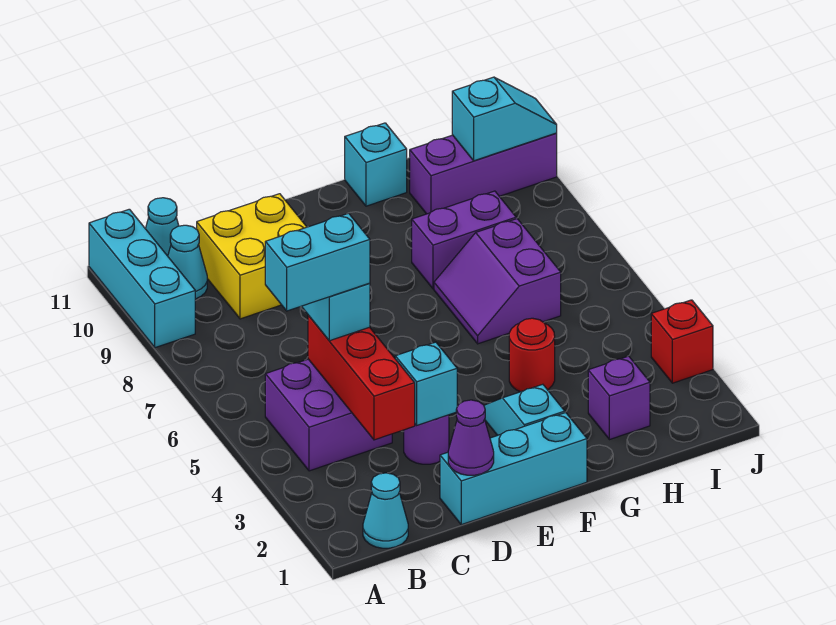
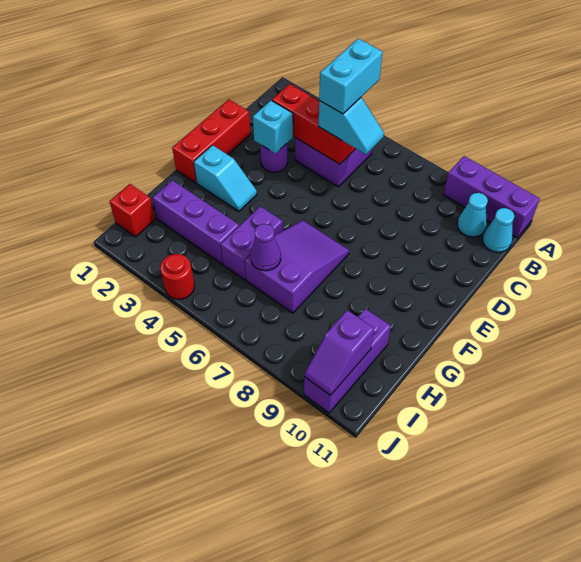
cyan 1x3 brick [89,209,195,348] -> purple 1x3 brick [443,156,540,238]
cyan 1x1 cone [363,473,408,548] -> none
yellow 2x2 brick [197,194,306,319] -> none
cyan 1x3 brick [440,413,587,525] -> red 1x3 brick [172,99,251,183]
purple 1x1 cone [448,400,494,475] -> purple 1x1 cone moved to [250,224,281,271]
red 1x1 round brick [509,318,555,392] -> red 1x1 round brick moved to [160,254,194,299]
purple 2x2 slope [434,219,561,344] -> purple 2x3 slope [244,221,349,313]
purple 1x2 brick [412,191,517,289] -> purple 1x2 brick moved to [221,206,283,280]
cyan 1x1 brick [345,123,407,206] -> none
purple 1x1 brick [588,356,650,440] -> purple 1x3 brick [153,180,239,264]
cyan 1x2 slope [452,77,557,161] -> purple 1x2 slope [304,310,374,396]
red 1x1 brick [651,300,713,383] -> red 1x1 brick moved to [110,184,155,237]

